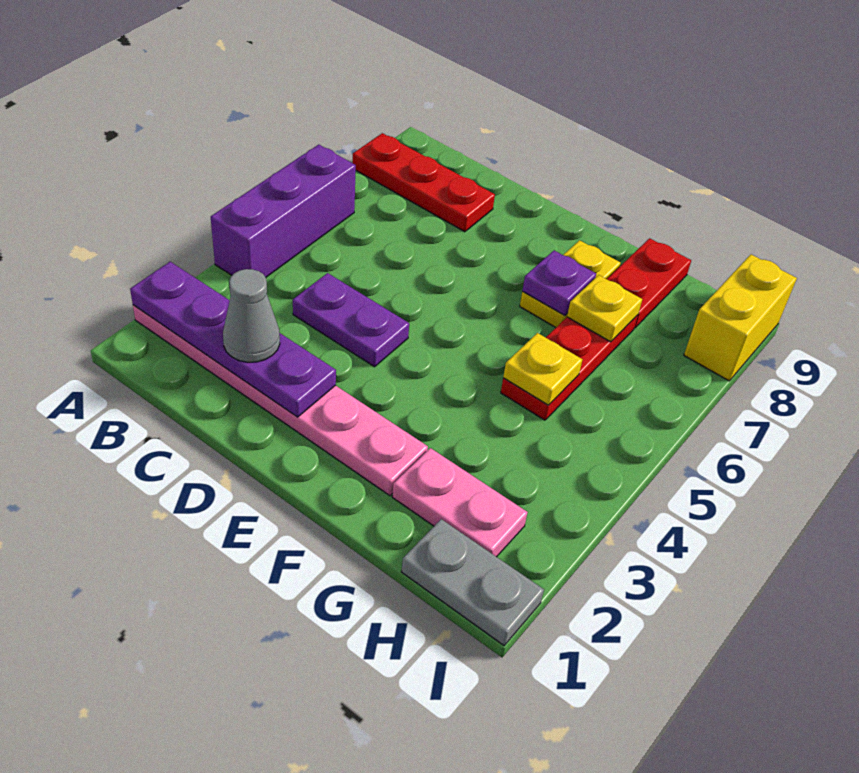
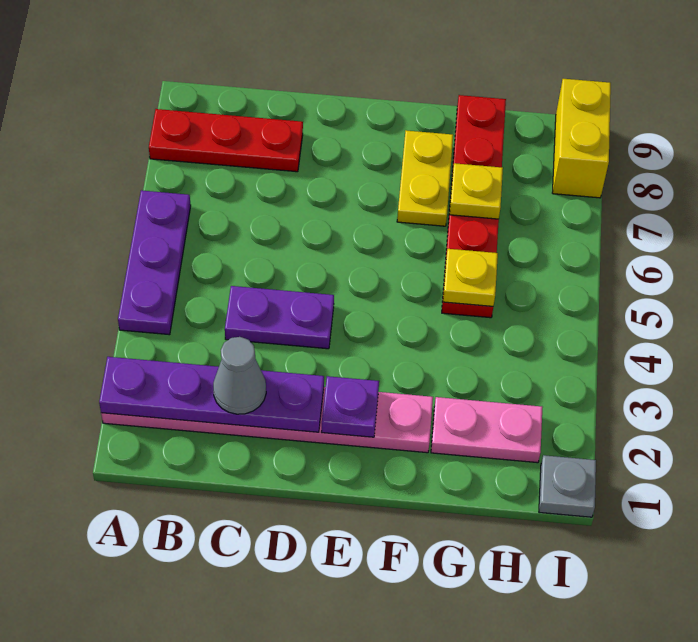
purple 1x3 brick [211,145,356,277] -> purple 1x3 plate [118,190,191,335]
purple 1x1 plate [522,250,596,315] -> purple 1x1 plate moved to [321,376,379,437]
grey 1x2 plate [401,519,544,645] -> grey 1x1 plate [539,455,596,517]

